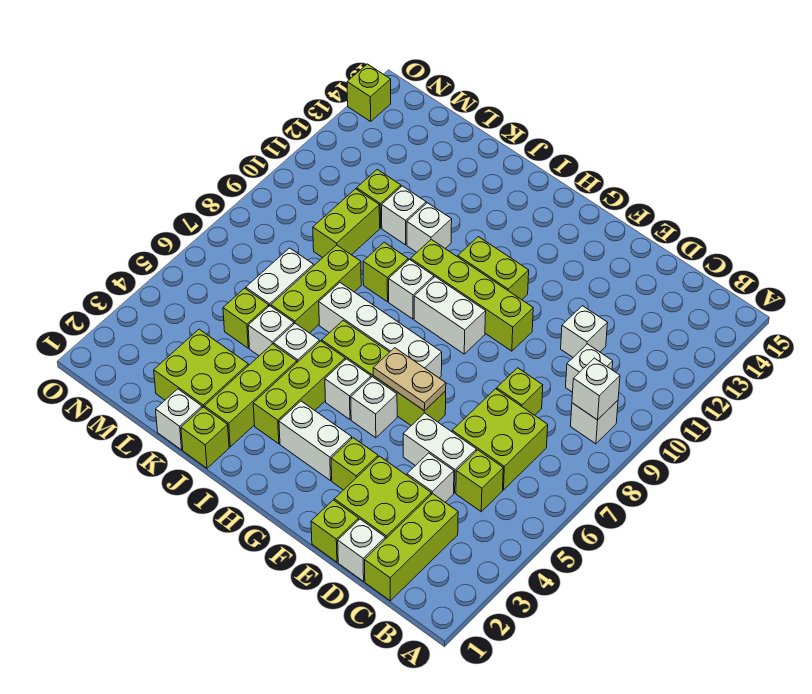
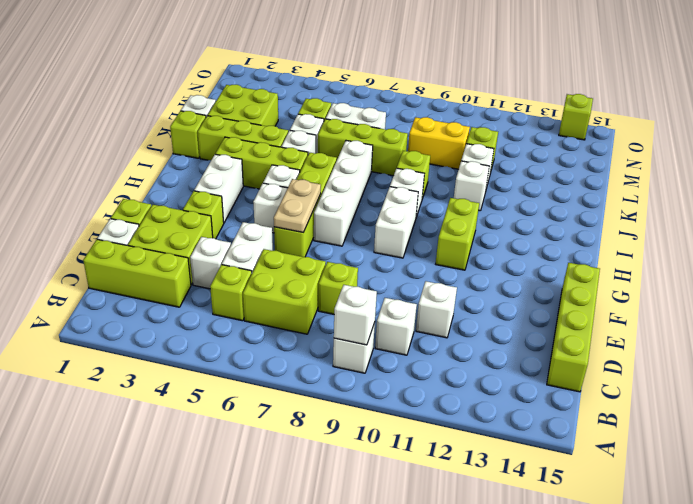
lime 1x4 brick [411,239,533,351] -> lime 1x4 brick moved to [547,263,600,392]
lime 1x2 brick [313,189,380,258] -> yellow 1x2 brick [408,117,470,169]

